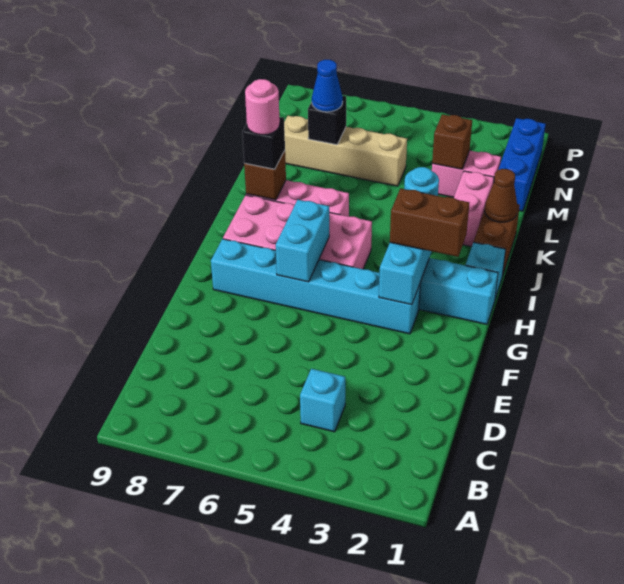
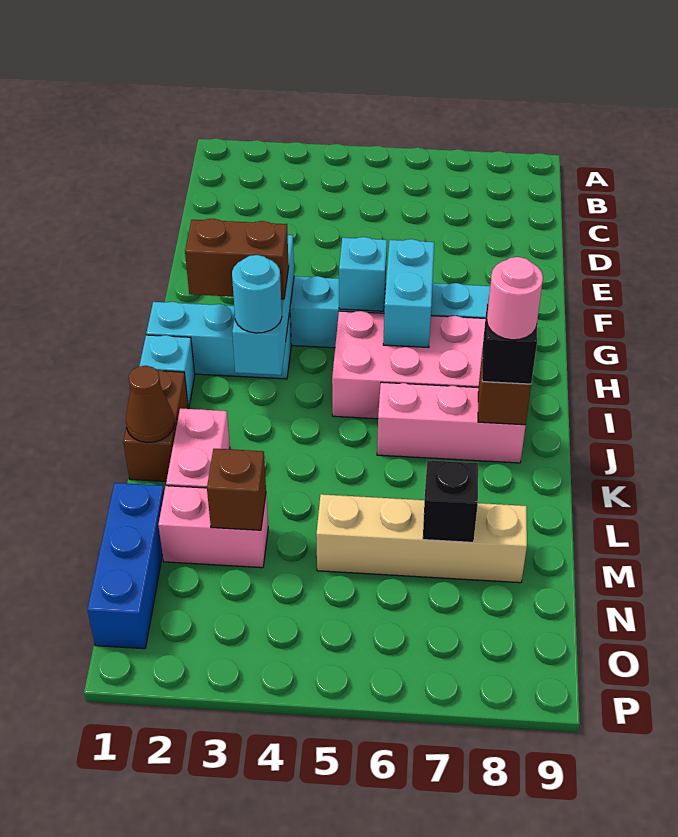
cyan 1x1 brick [300,369,345,432] -> cyan 1x1 brick moved to [339,237,387,311]
blue 1x1 cone [312,60,343,112] -> none

